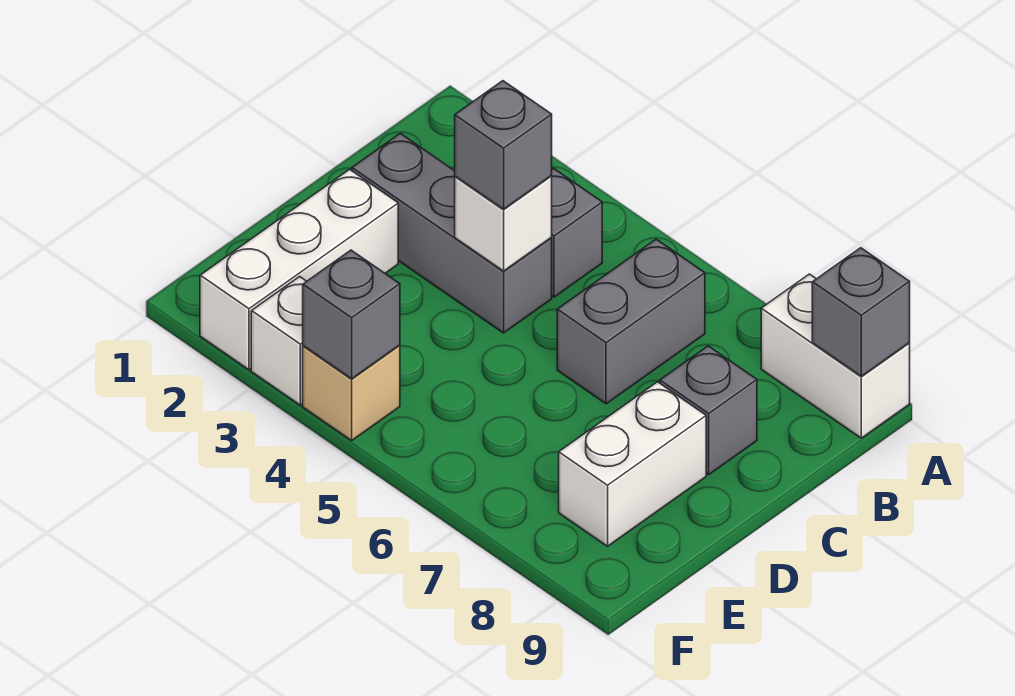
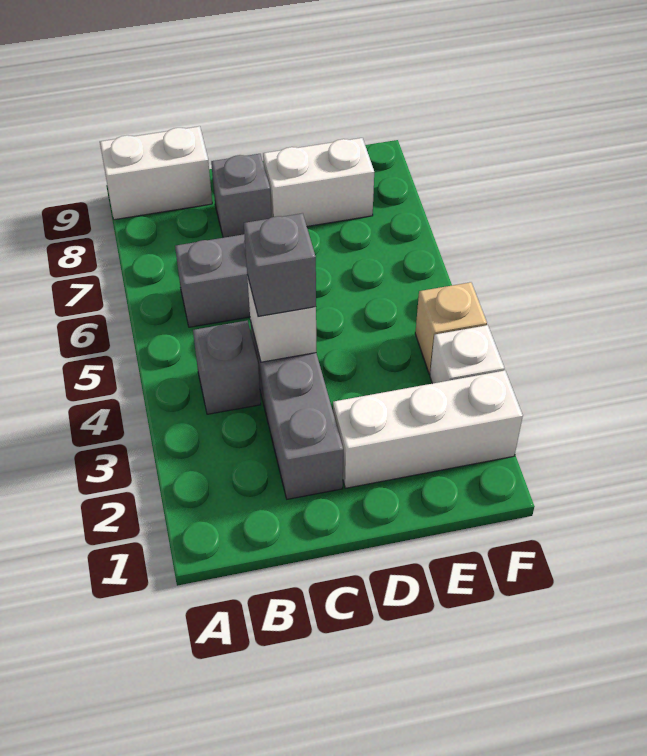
white 1x2 brick [761,274,910,438] -> white 1x2 brick turned to [100,126,212,220]
grey 1x1 brick [812,248,910,376] -> none
grey 1x1 brick [303,250,400,379] -> none

